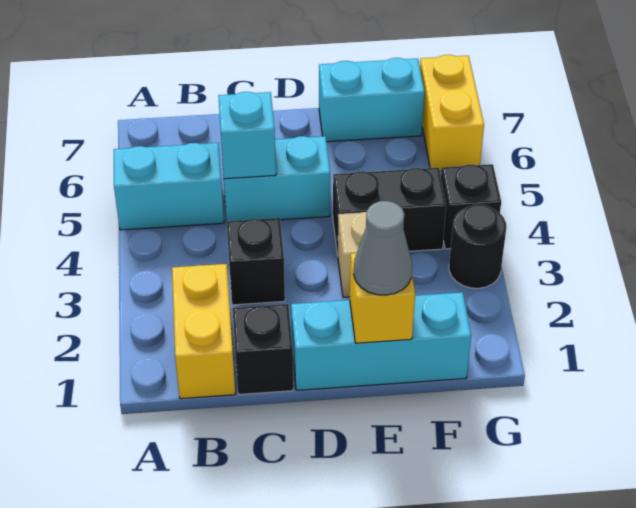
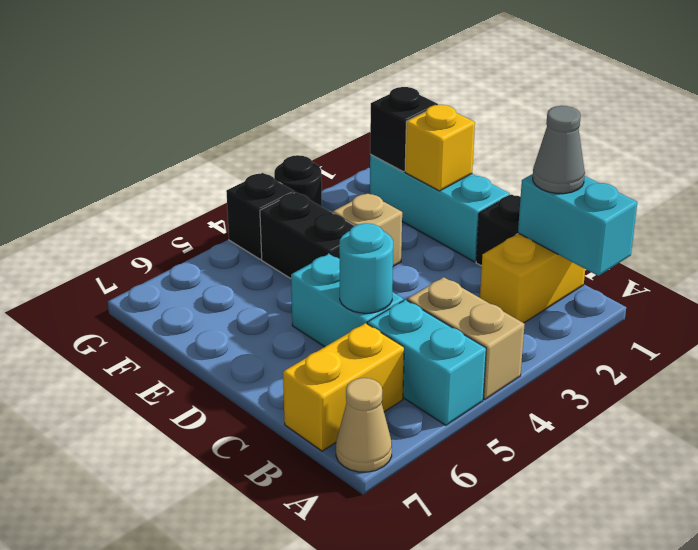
none -> tan 1x2 brick [407,277,525,400]
none -> tan 1x1 cone [336,378,392,472]
black 1x1 brick [227,218,285,305] -> black 1x1 brick moved to [370,87,438,172]
cyan 1x1 brick [218,92,276,179] -> cyan 1x1 round brick [339,223,393,313]
grey 1x1 cone [354,201,412,295] -> grey 1x1 cone moved to [533,106,585,194]
cyan 1x2 brick [319,58,424,142] -> cyan 1x2 brick moved to [518,174,637,276]
yellow 1x2 brick [420,55,484,171] -> yellow 1x2 brick moved to [283,323,404,451]

